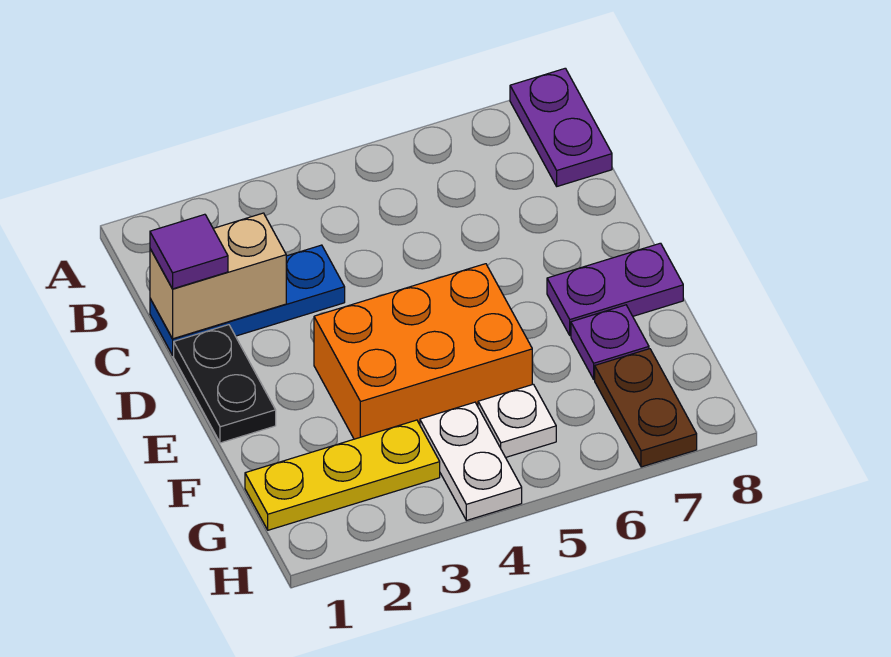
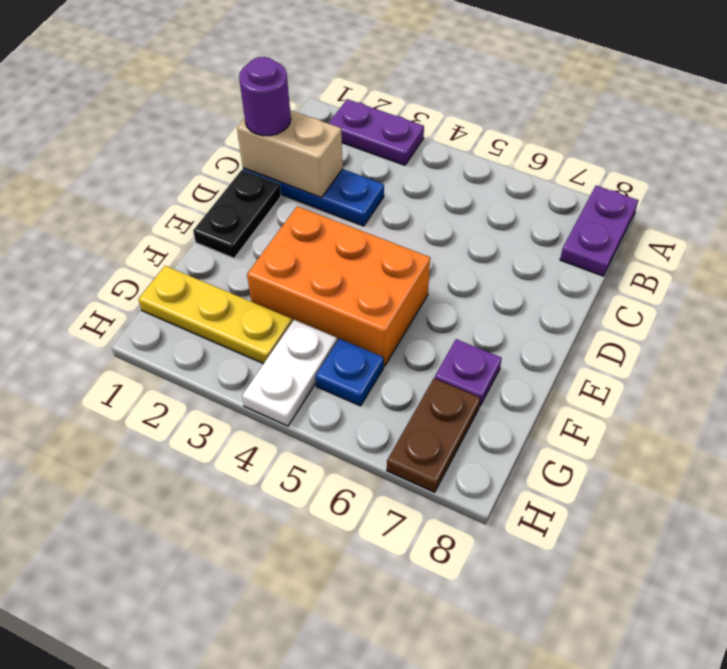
purple 1x1 tile [150,214,228,289] -> purple 1x1 round brick [239,57,291,136]
purple 1x2 plate [547,243,683,336] -> purple 1x2 plate moved to [328,99,424,165]
white 1x1 plate [478,384,556,457] -> blue 1x1 plate [315,339,384,406]

